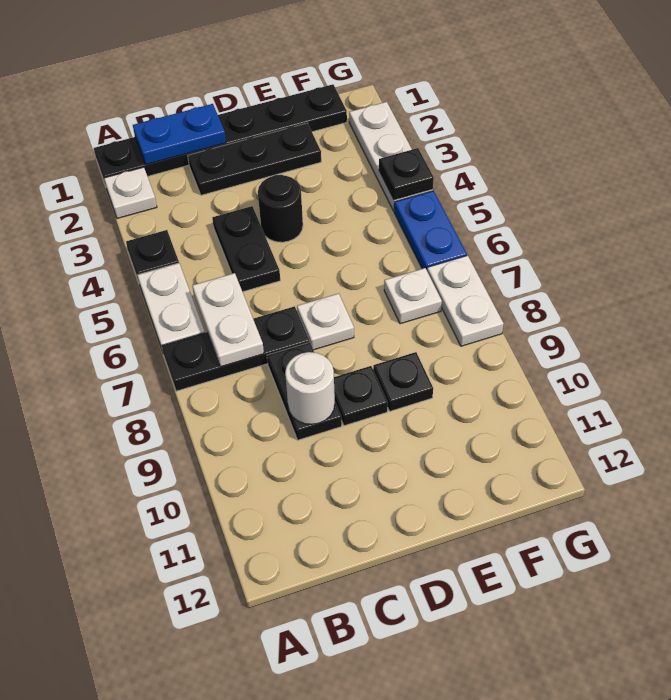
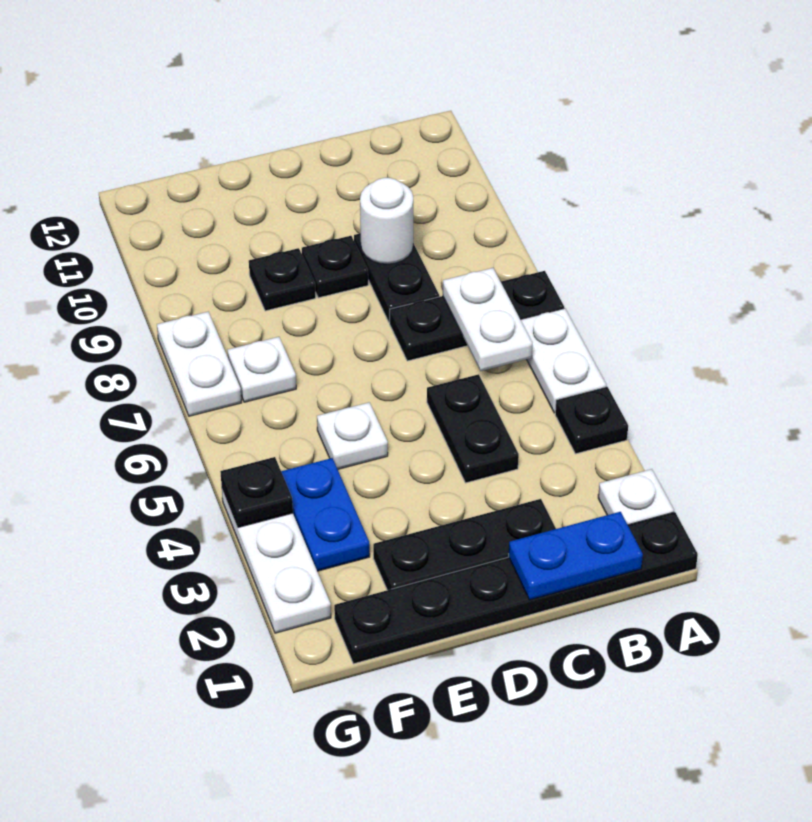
black 1x1 round brick [258,175,303,242] -> none
white 1x1 plate [297,293,354,350] -> white 1x1 plate moved to [317,402,388,469]
blue 1x2 plate [394,191,467,270] -> blue 1x2 plate moved to [281,458,370,571]

